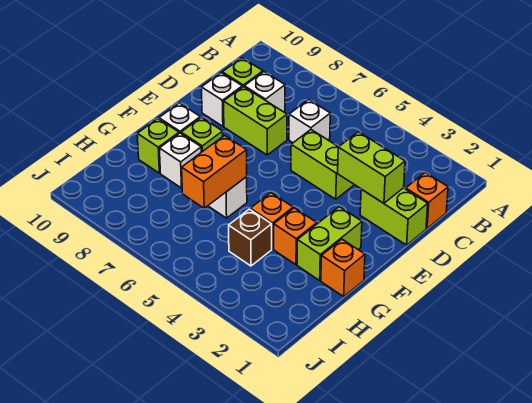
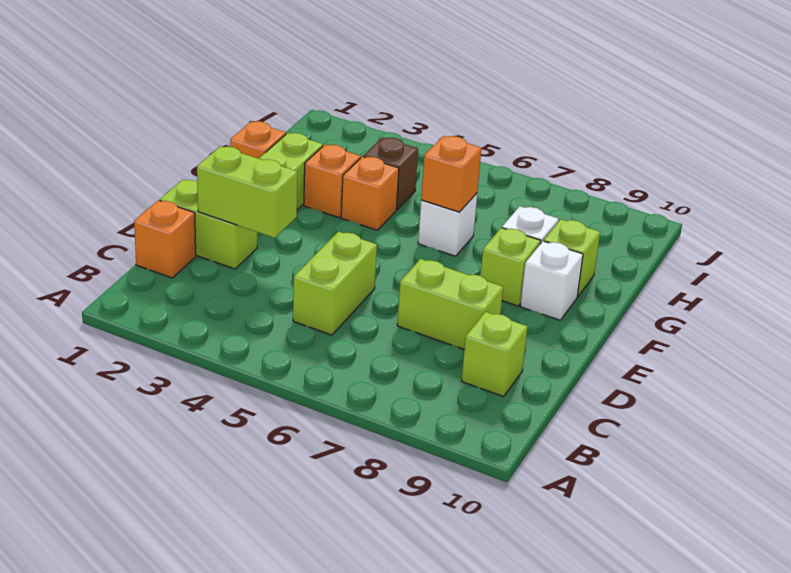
white 1x1 brick [289,100,330,143] -> none
white 1x1 brick [244,72,285,112] -> none
lime 1x2 brick [291,130,354,199] -> lime 1x2 brick turned to [293,232,377,335]
white 1x1 brick [202,73,242,126] -> none
orange 1x2 brick [182,136,247,208] -> orange 1x1 brick [421,136,481,212]

